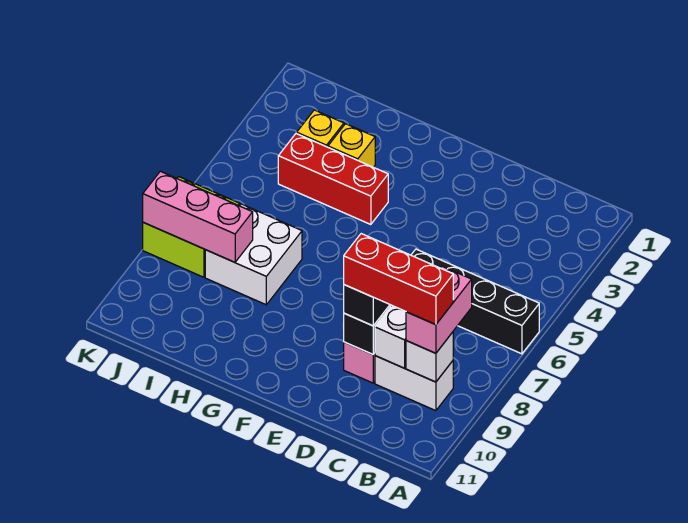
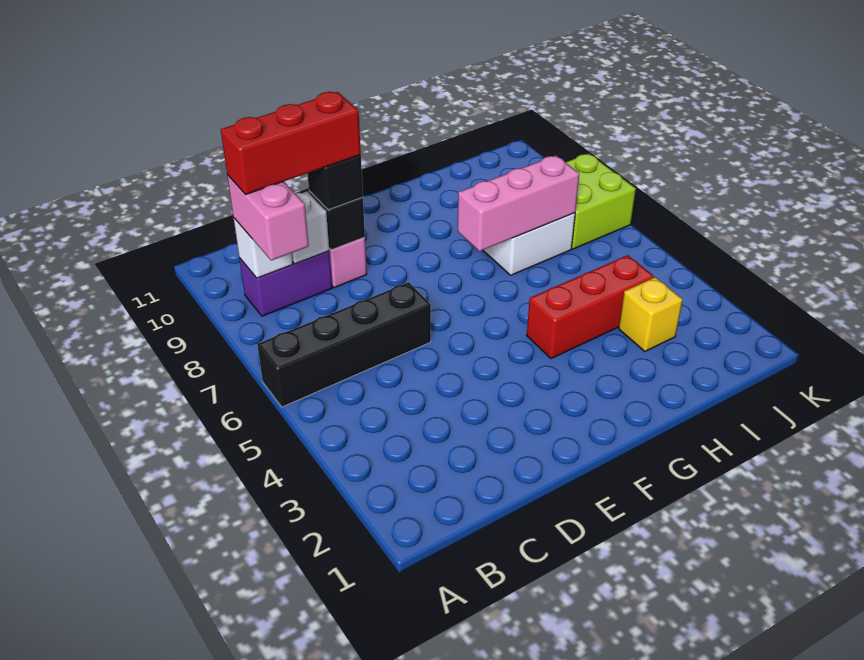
white 1x2 brick [375,356,453,411] -> purple 1x2 brick [239,251,332,316]
yellow 1x1 brick [328,124,375,167] -> none
pink 1x3 brick [143,171,253,262] -> pink 1x3 brick moved to [458,155,579,251]

